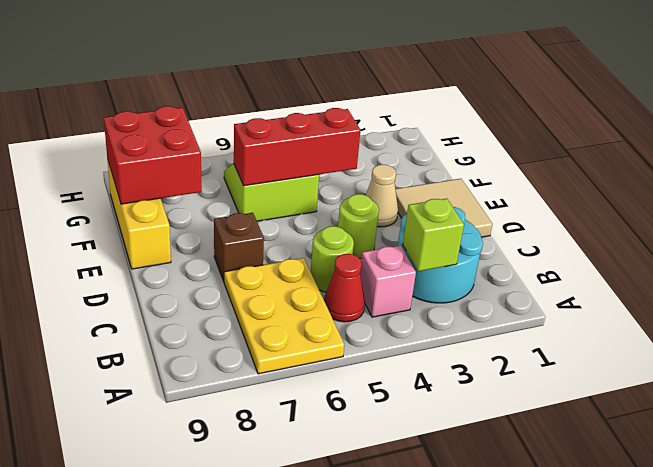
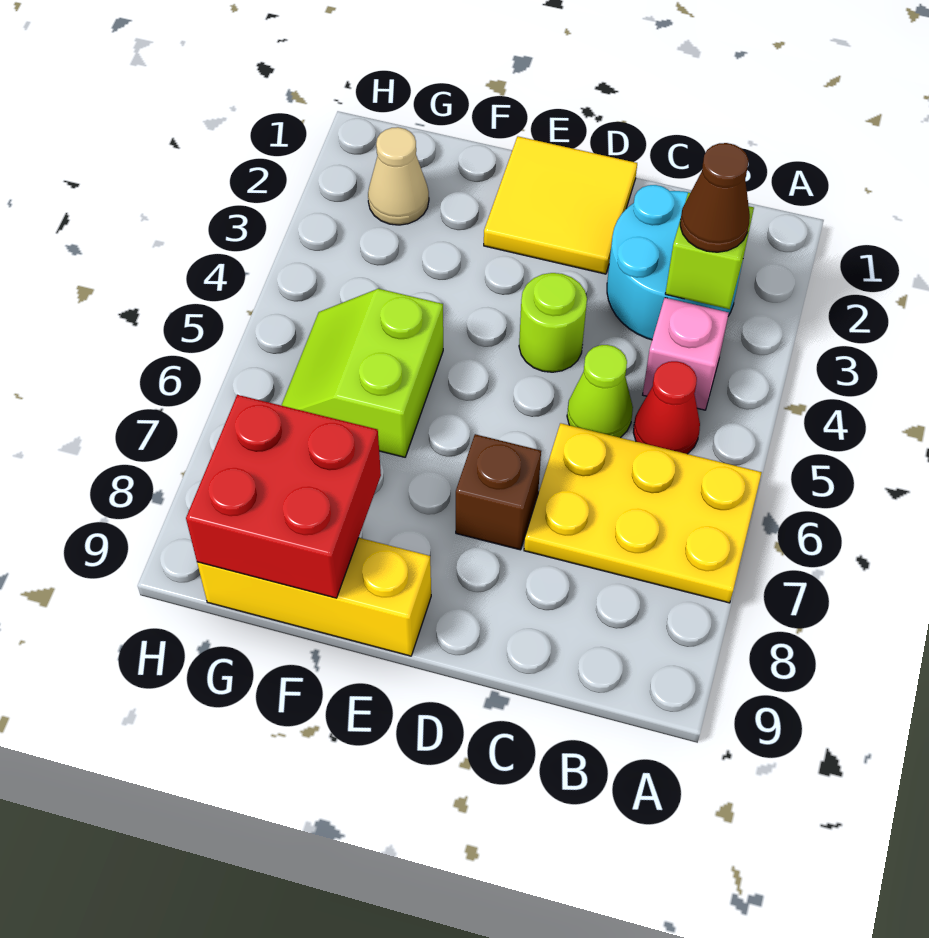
none -> brown 1x1 cone [680,143,750,252]
lime 1x1 round brick [311,226,354,292] -> lime 1x1 cone [567,345,633,438]
tan 2x2 tile [395,179,492,237] -> yellow 2x2 tile [484,136,637,274]
tan 1x1 cone [366,165,398,227] -> tan 1x1 cone moved to [368,127,429,225]
red 1x3 brick [234,108,361,186] -> none

